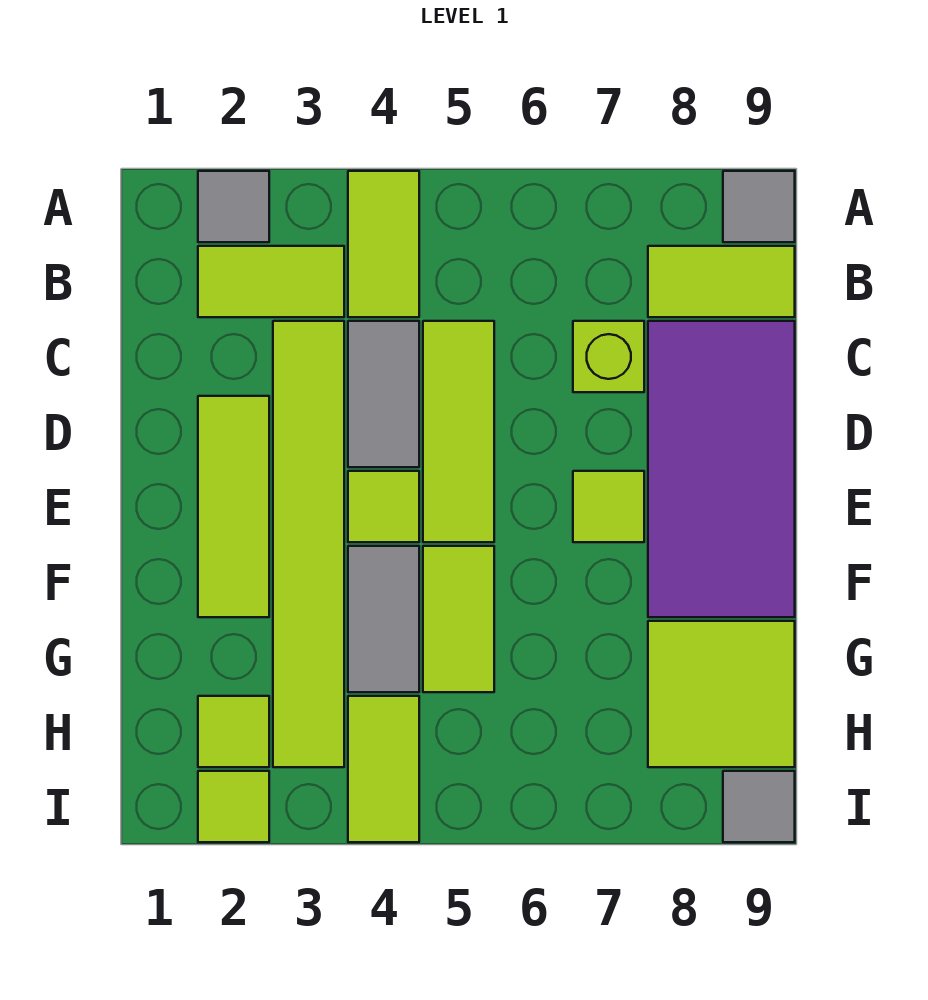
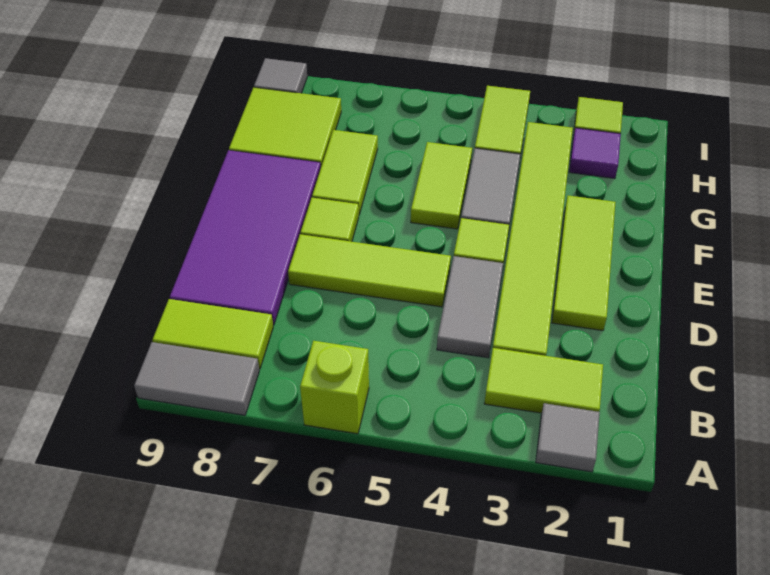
lime 1x2 tile [348,171,419,317] -> lime 1x2 tile moved to [312,130,378,214]
grey 1x1 tile [723,171,795,242] -> grey 1x2 tile [134,342,259,415]
lime 1x3 tile [423,321,494,542] -> lime 1x3 tile turned to [288,234,451,307]
lime 1x1 brick [573,321,644,392] -> lime 1x1 brick moved to [300,341,369,434]
lime 1x1 tile [198,696,269,767] -> purple 1x1 tile [569,128,621,178]

